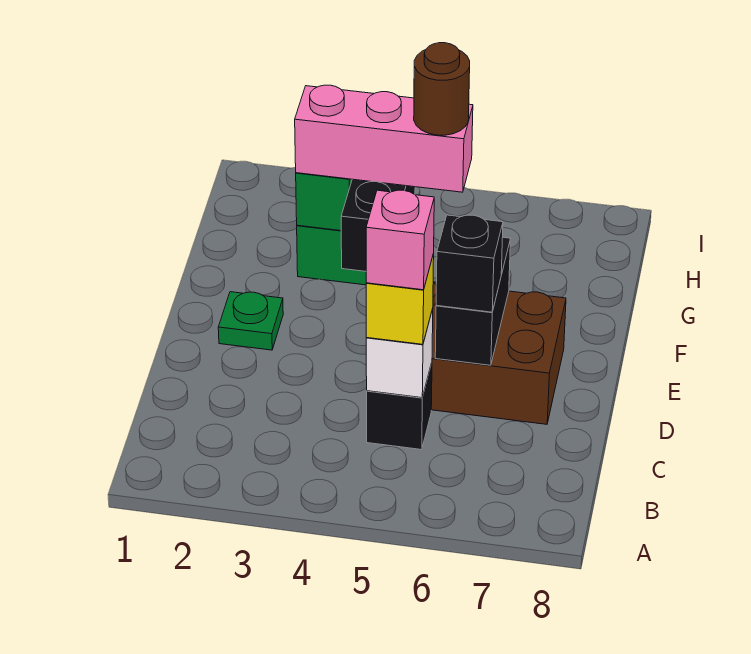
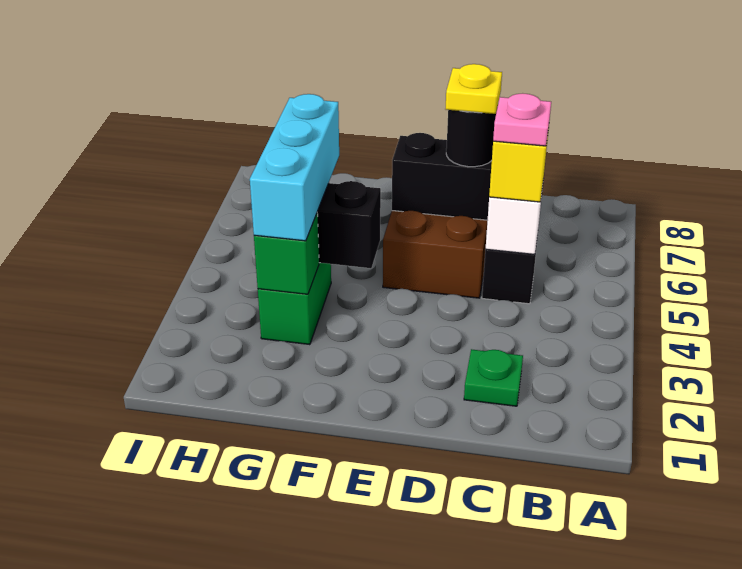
pink 1x1 brick [366,190,434,290] -> pink 1x1 plate [493,93,551,146]
black 1x1 brick [436,215,503,312] -> black 1x1 round brick [446,110,496,167]
none -> yellow 1x1 plate [446,64,502,114]
green 1x1 plate [218,292,283,350] -> green 1x1 plate moved to [464,349,523,406]
pink 1x3 brick [295,85,473,192] -> cyan 1x3 brick [250,94,339,241]
brown 1x1 round brick [414,43,470,135] -> none

